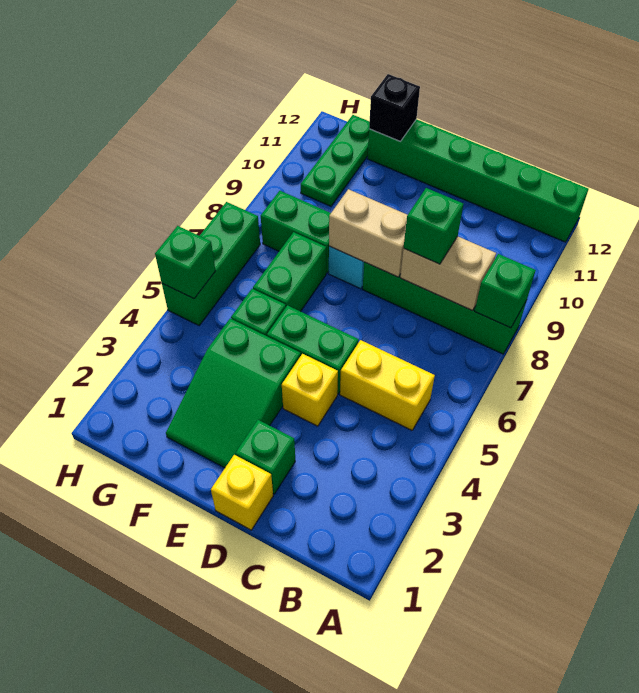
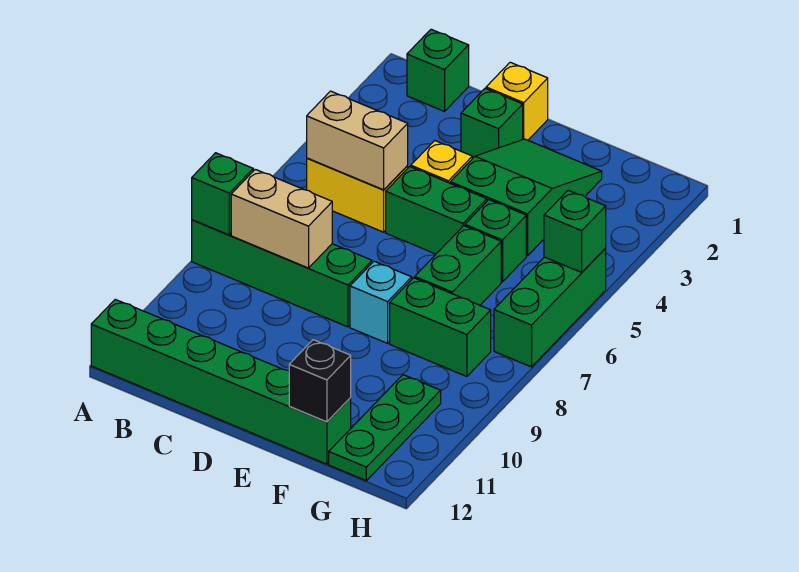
green 1x1 brick [404,188,463,264] -> green 1x1 brick moved to [407,29,469,111]
tan 1x2 brick [329,189,407,277] -> tan 1x2 brick moved to [307,91,408,190]

